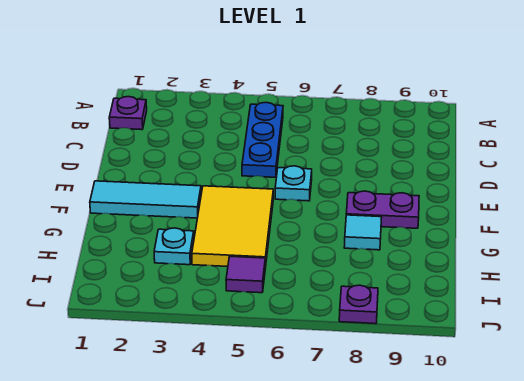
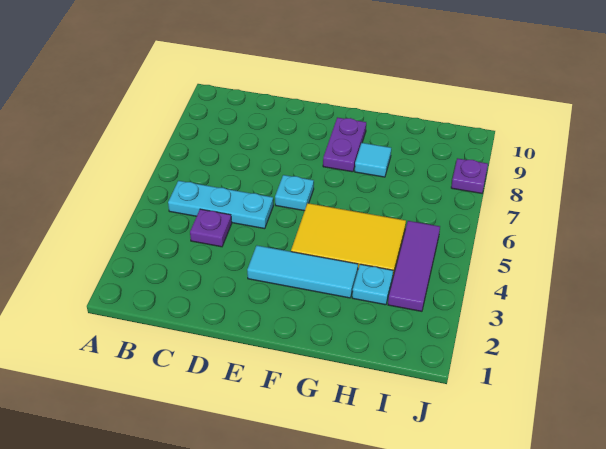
purple 1x1 plate [109,97,147,130] -> purple 1x1 plate moved to [190,209,232,247]
blue 1x3 plate [242,102,283,177] -> cyan 1x3 plate [168,181,273,229]
cyan 1x3 tile [90,181,201,218] -> cyan 1x3 tile turned to [247,246,358,298]
purple 1x1 tile [226,256,265,293] -> purple 1x3 tile [388,221,440,311]

